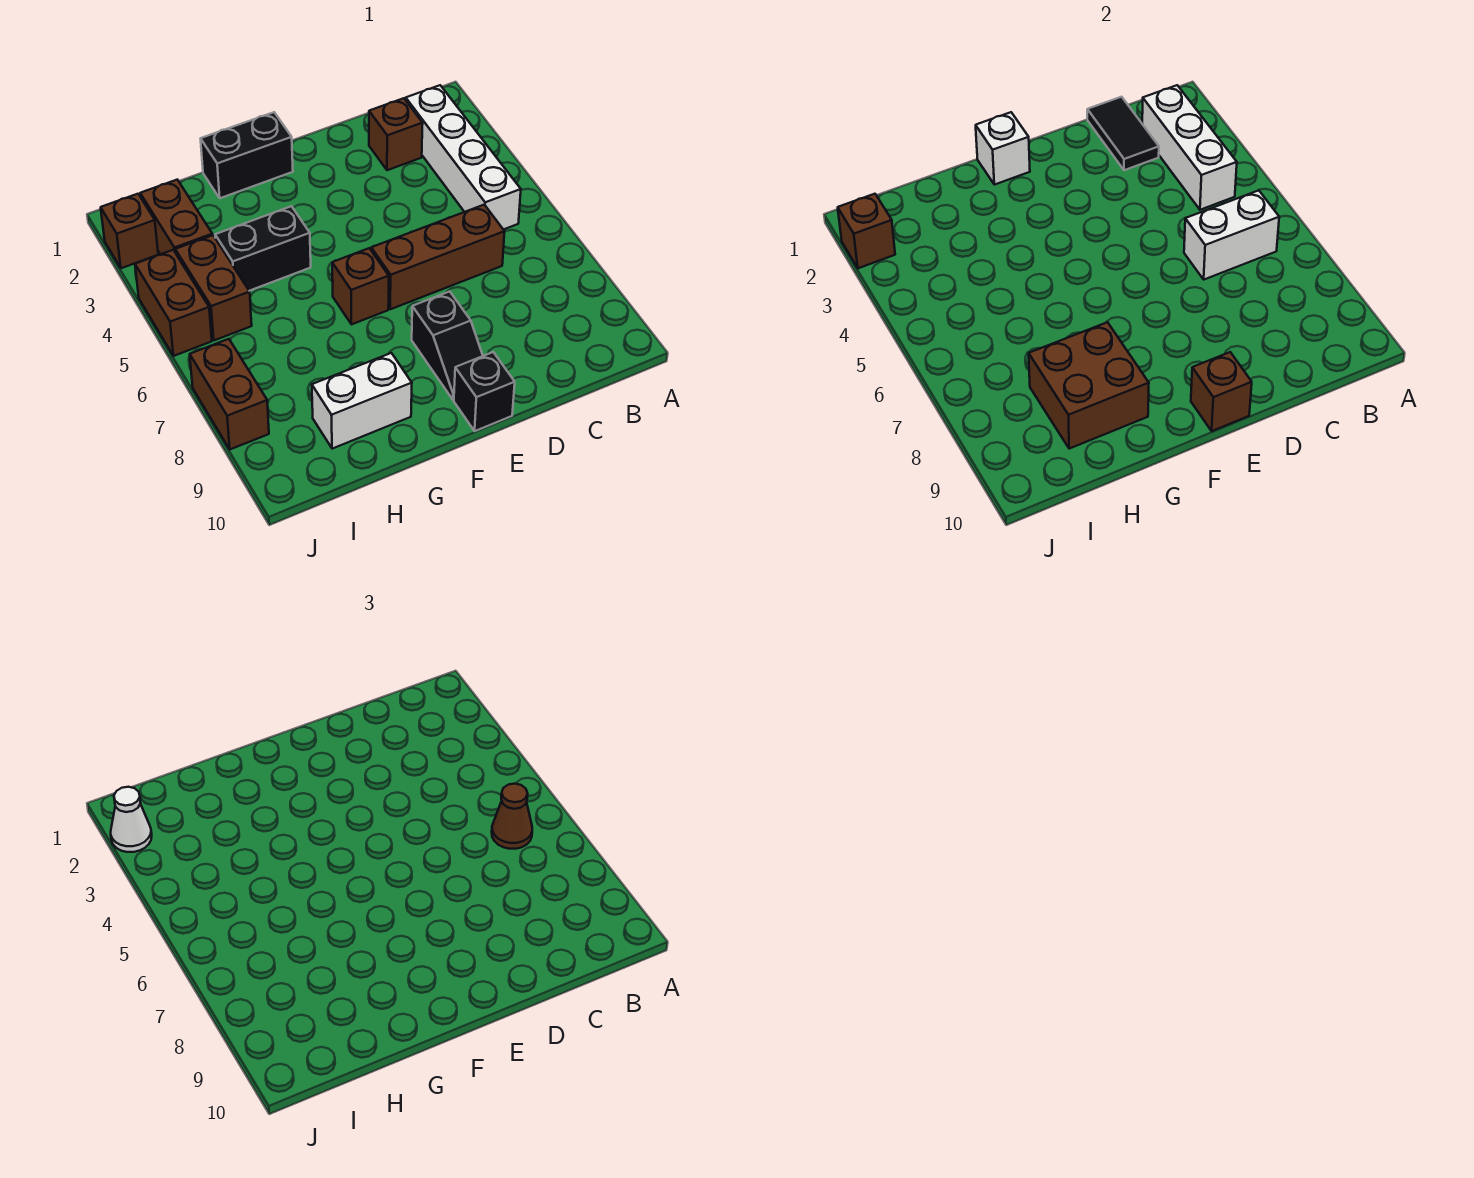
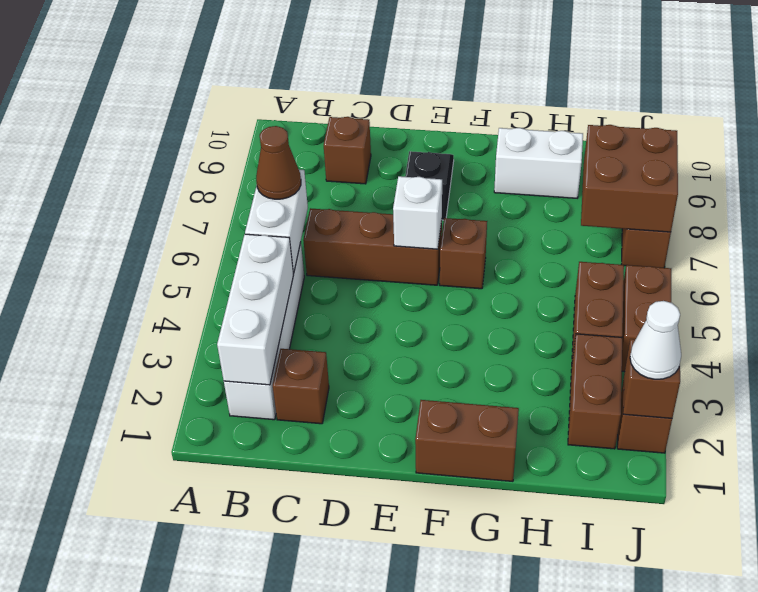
white 1x2 brick [1184,190,1279,279] -> white 1x2 brick turned to [245,170,308,273]
black 1x2 tile [1087,97,1159,170] -> none
black 1x1 brick [454,352,515,431] -> none
brown 1x1 brick [1191,352,1252,431] -> brown 1x1 brick moved to [324,117,371,184]
black 1x2 brick [201,112,293,198] -> brown 1x2 brick [415,400,519,481]
white 1x1 brick [976,112,1030,185] -> white 1x1 brick moved to [393,176,442,249]
black 1x2 brick [215,206,311,291] -> none
brown 2x2 brick [1029,322,1149,449] -> brown 2x2 brick moved to [581,125,678,232]

